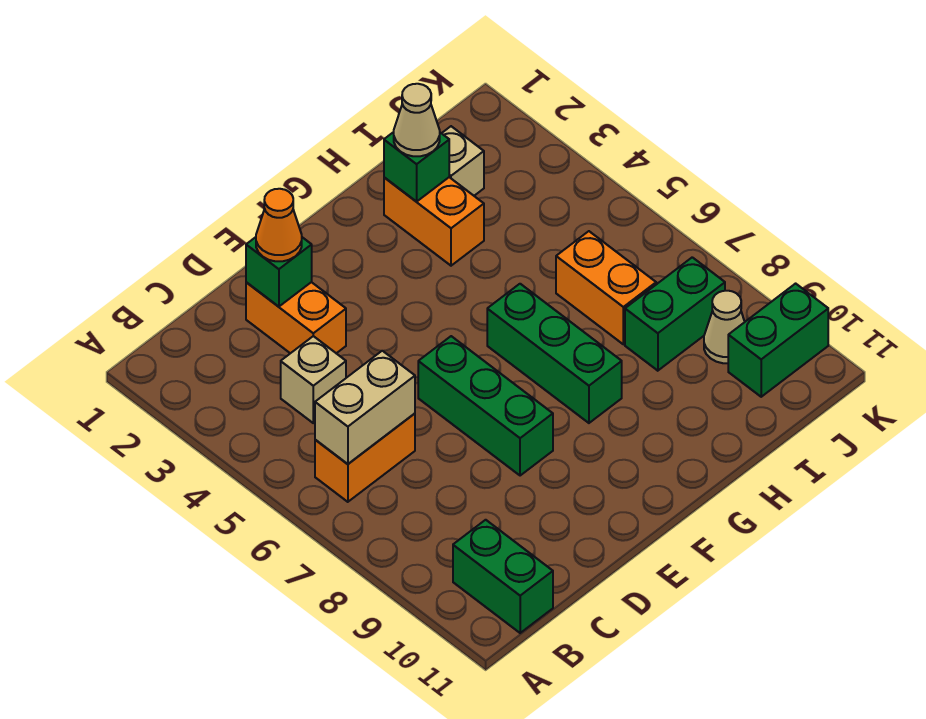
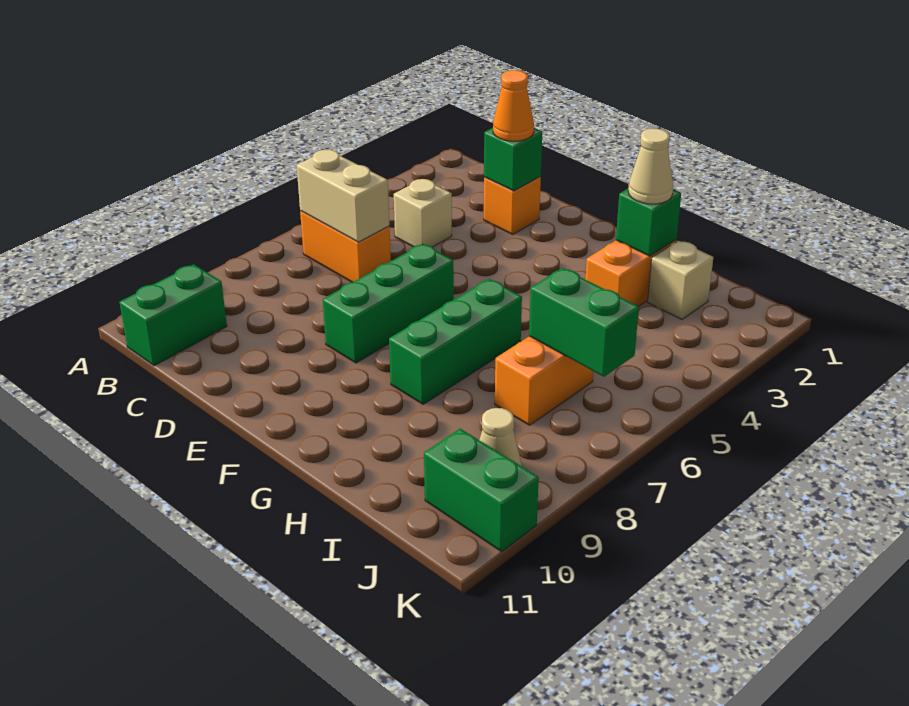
orange 1x2 brick [246,282,346,353] -> orange 1x1 brick [484,177,541,235]
green 1x2 brick [625,257,725,371] -> green 1x2 brick moved to [529,268,639,377]

